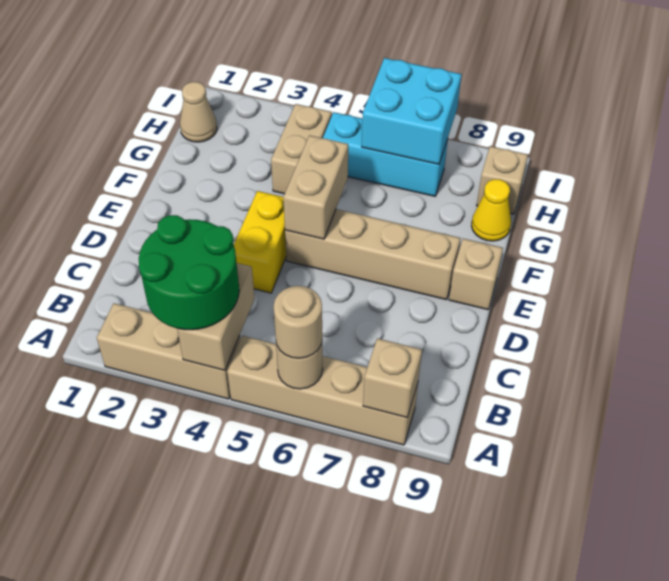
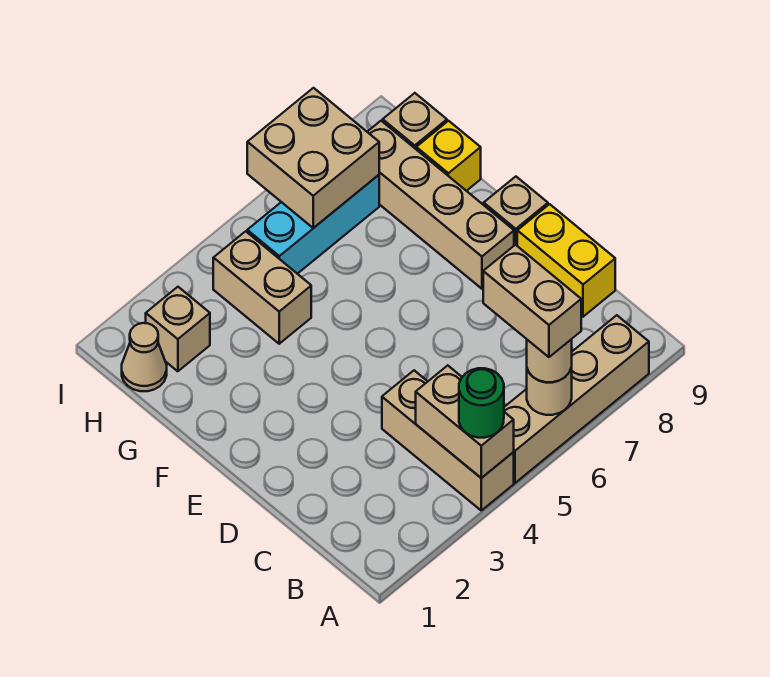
tan 1x3 brick [97,303,240,399] -> tan 1x3 brick turned to [382,370,514,510]
green 2x2 round brick [139,215,239,330] -> green 1x1 round brick [459,368,504,438]
tan 1x1 brick [363,338,422,418] -> tan 1x1 brick moved to [146,287,210,371]
yellow 1x2 brick [234,191,286,293] -> yellow 1x2 brick moved to [517,204,615,317]
tan 1x4 brick [285,209,460,300] -> tan 1x4 brick turned to [368,121,514,289]
tan 1x2 brick [283,135,348,239] -> tan 1x2 brick moved to [483,245,581,357]
yellow 1x1 cone [472,179,511,241] -> yellow 1x1 brick [416,121,481,191]
cyan 2x2 brick [362,58,462,164] -> tan 2x2 brick [247,88,379,228]

